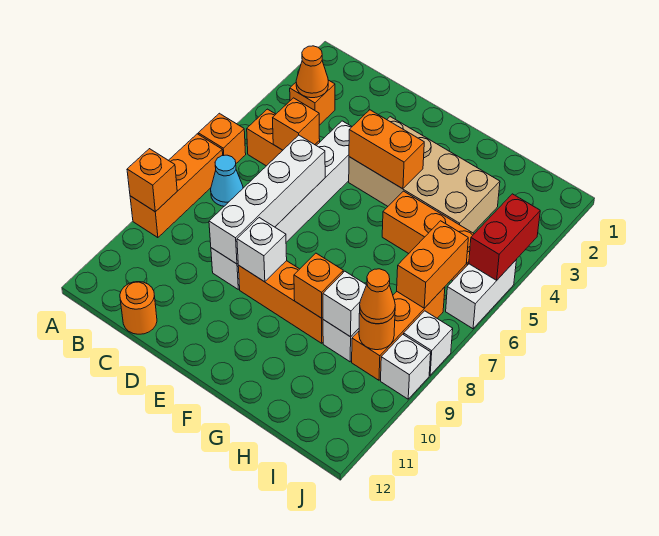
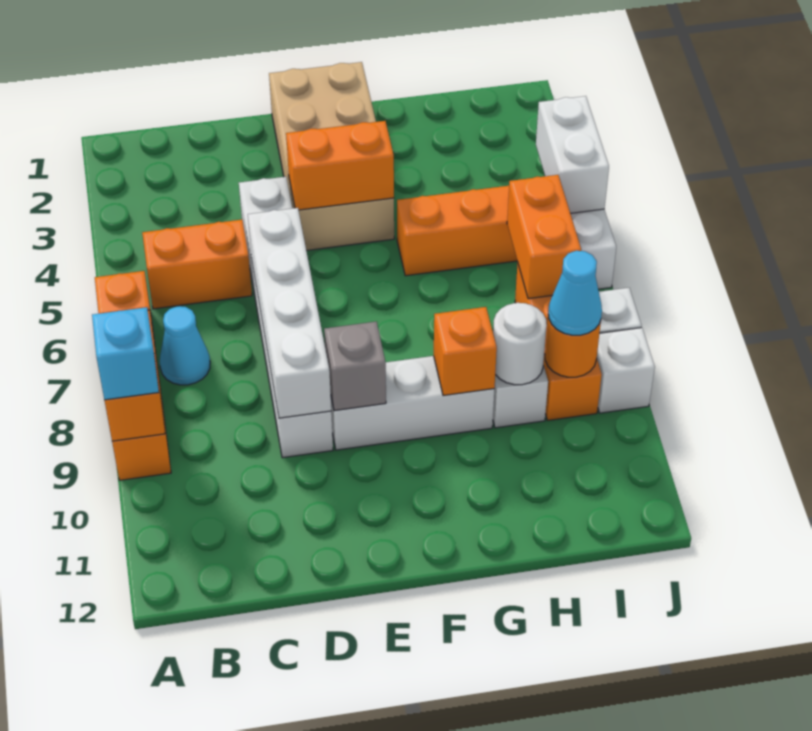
none -> cyan 1x1 brick [92,307,159,400]
orange 1x1 brick [290,80,335,125] -> none
orange 1x1 cone [296,46,328,98] -> none
orange 1x1 brick [273,98,320,150] -> none
orange 1x1 round brick [120,282,157,334] -> none
tan 2x4 brick [349,117,500,233] -> tan 2x4 brick turned to [269,62,394,251]
orange 1x3 brick [238,261,323,343] -> white 1x3 brick [331,356,494,450]
white 1x1 brick [237,218,287,282] -> grey 1x1 brick [324,322,386,411]
white 1x1 brick [323,271,366,337] -> white 1x1 round brick [493,303,547,385]
orange 1x1 cone [360,269,395,324] -> cyan 1x1 cone [548,251,602,335]
red 1x2 brick [469,194,540,280] -> white 1x2 brick [536,96,609,213]

